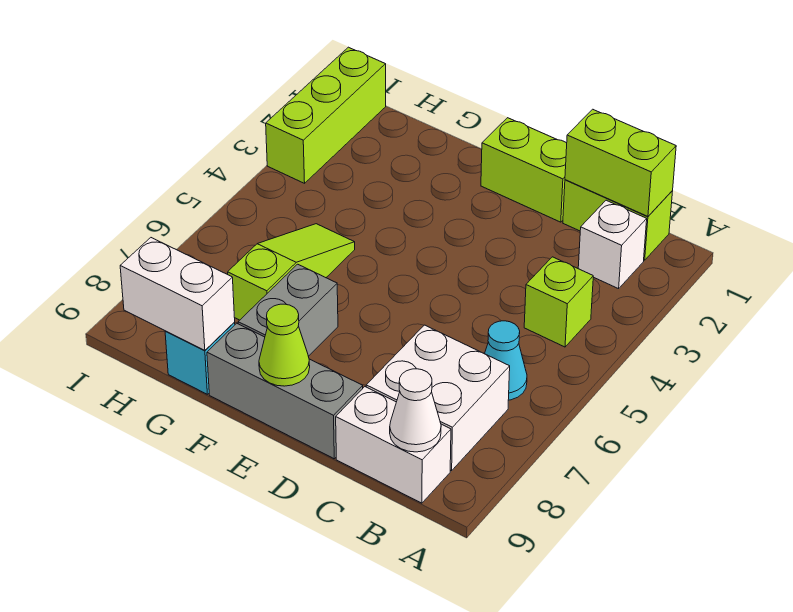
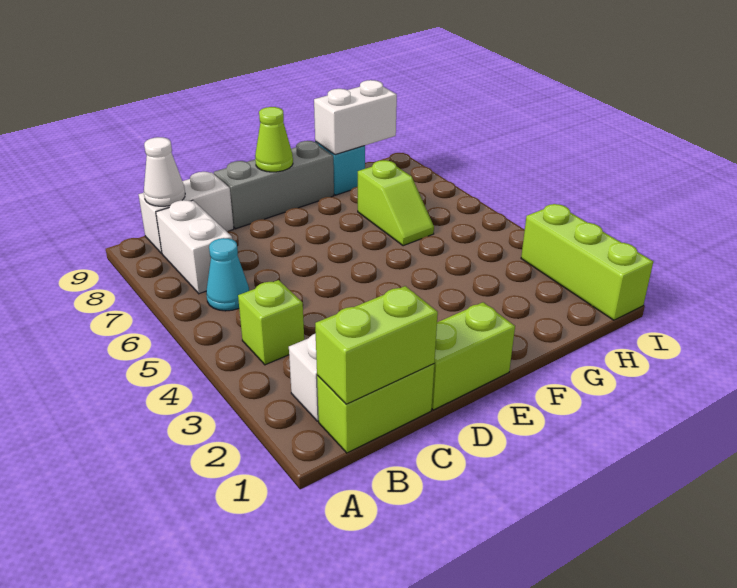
white 2x2 brick [366,325,510,471] -> white 1x2 brick [156,200,232,294]
grey 1x2 brick [238,264,338,356] -> none
lime 1x3 slope [228,224,355,320] -> lime 1x2 slope [358,160,434,246]

